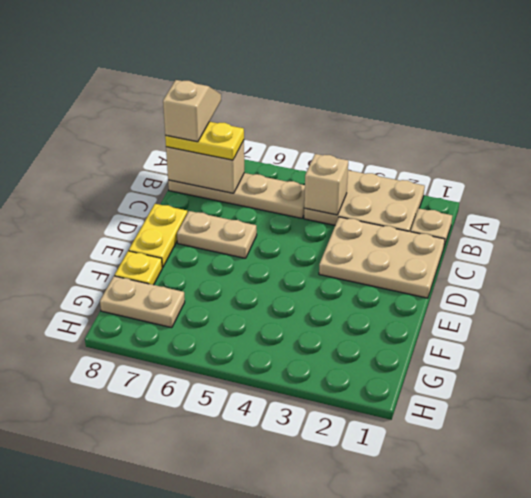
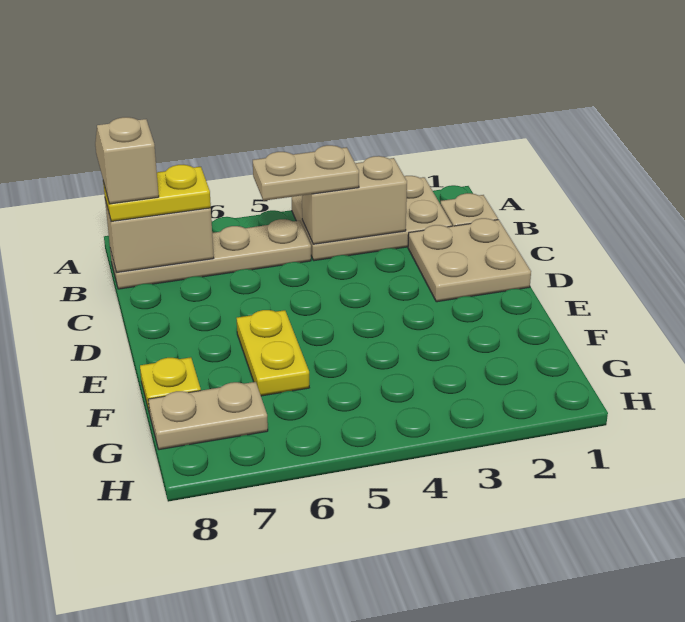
tan 1x1 brick [304,154,348,215] -> tan 1x2 brick [302,156,407,244]
tan 2x3 plate [319,217,445,298] -> tan 2x2 plate [408,218,531,302]
tan 1x2 plate [177,211,257,258] -> tan 1x2 plate moved to [253,145,359,201]
yellow 1x2 plate [129,204,187,268] -> yellow 1x2 plate moved to [237,310,309,396]

